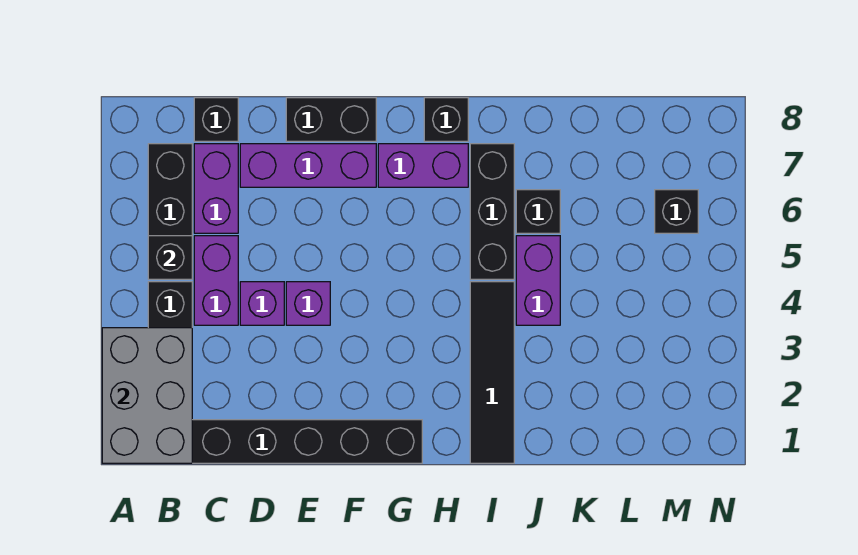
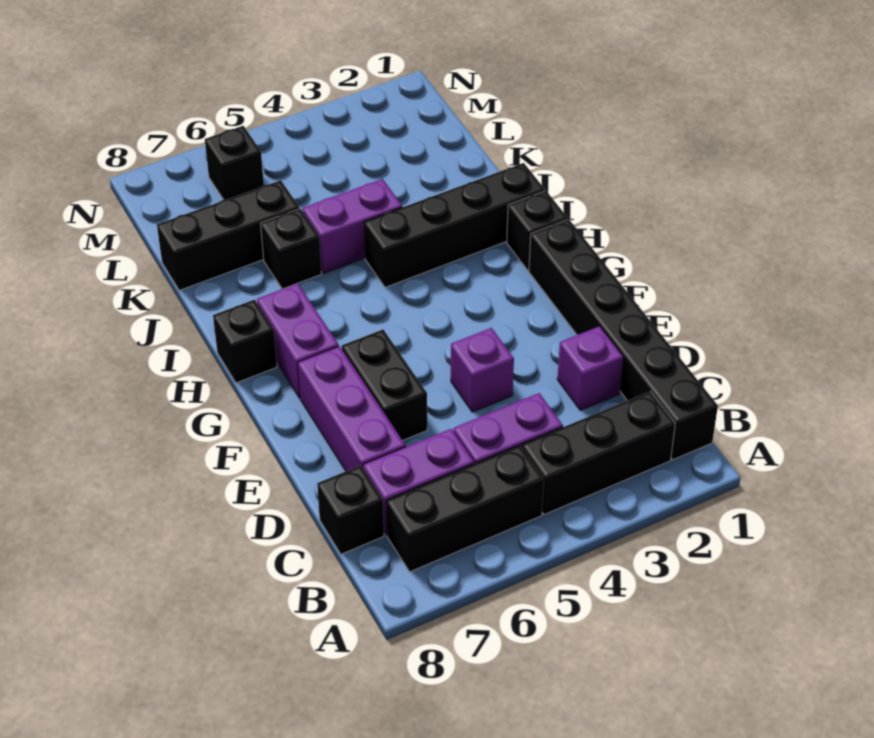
grey 2x3 brick [102,328,192,463] -> none
black 1x1 brick [148,236,192,279] -> black 1x1 brick moved to [507,191,568,270]
purple 1x1 brick [240,282,284,325] -> purple 1x1 brick moved to [557,326,623,410]
black 1x2 brick [286,98,376,141] -> black 1x2 brick moved to [342,330,427,440]
black 1x4 tile [470,282,514,463] -> black 1x4 brick [364,163,545,287]
black 1x3 brick [470,144,514,279] -> black 1x3 brick moved to [157,180,300,290]

